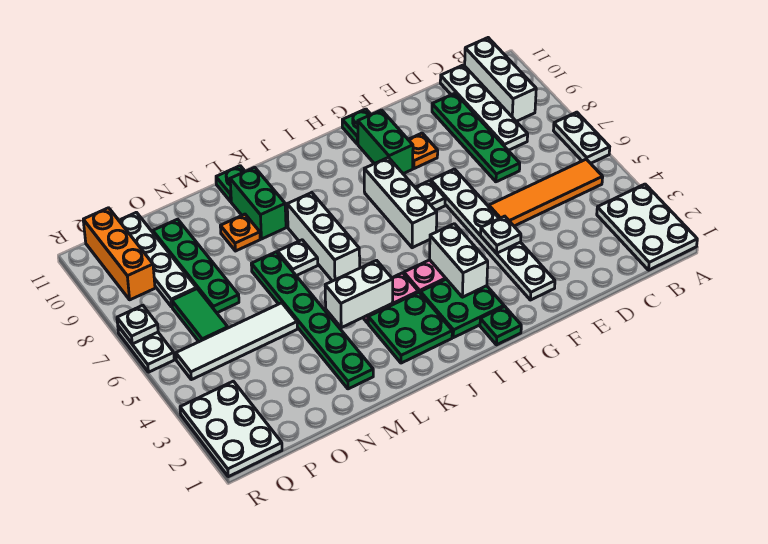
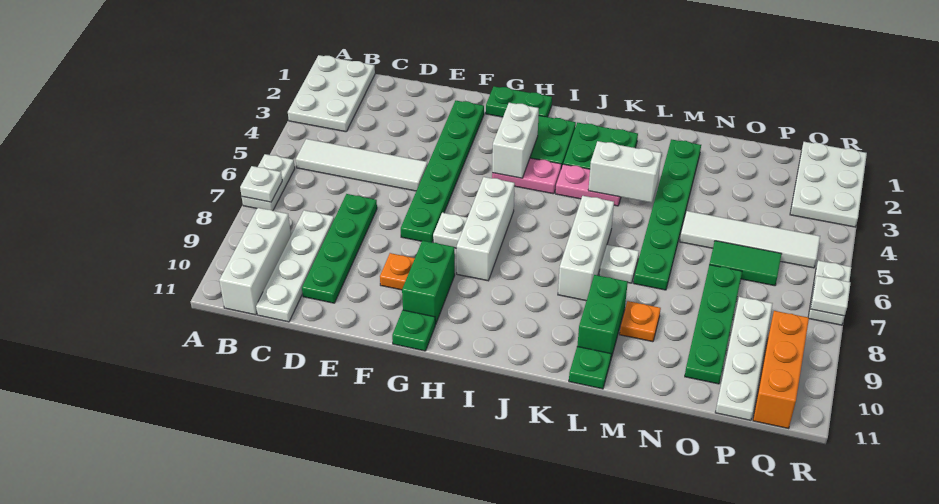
orange 1x4 tile [489,159,603,226] -> white 1x4 tile [296,139,428,191]
white 1x6 plate [431,169,555,300] -> green 1x6 plate [401,101,484,242]
white 1x1 plate [480,216,521,253] -> white 1x1 plate moved to [240,166,282,202]
green 1x1 plate [480,307,521,345] -> green 1x2 plate [486,86,552,117]
green 1x2 tile [172,289,228,342] -> green 1x2 tile turned to [709,241,781,286]

